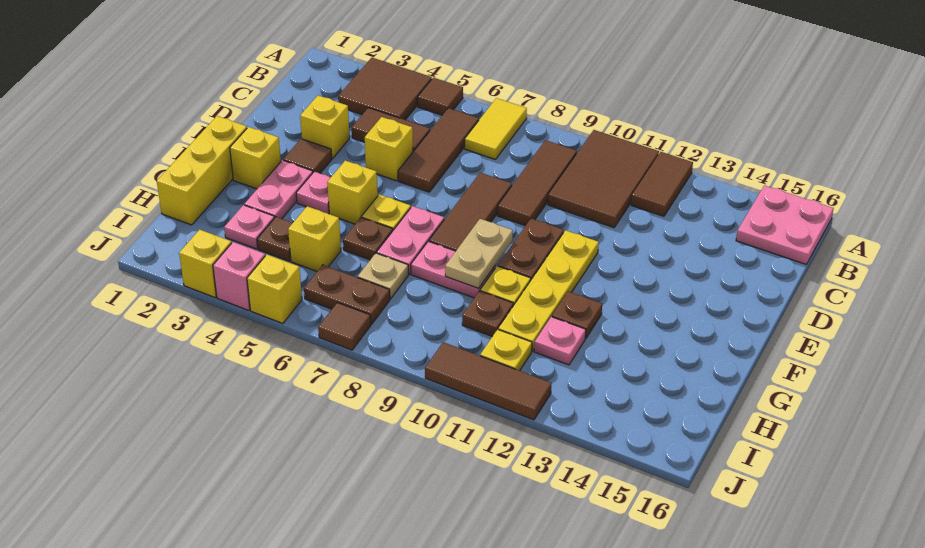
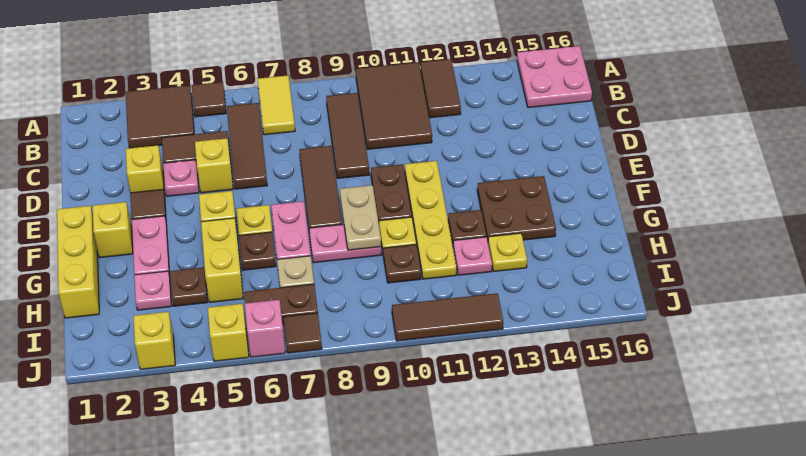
pink 1x1 plate [296,172,331,214] -> pink 1x1 plate moved to [163,160,199,196]
none -> brown 2x2 plate [477,176,556,241]
yellow 1x1 brick [288,206,341,271] -> yellow 1x2 brick [201,218,243,302]
yellow 1x1 plate [480,329,532,371] -> yellow 1x1 plate moved to [488,233,527,271]
pink 1x1 brick [213,242,265,310] -> pink 1x1 brick moved to [245,300,285,357]

